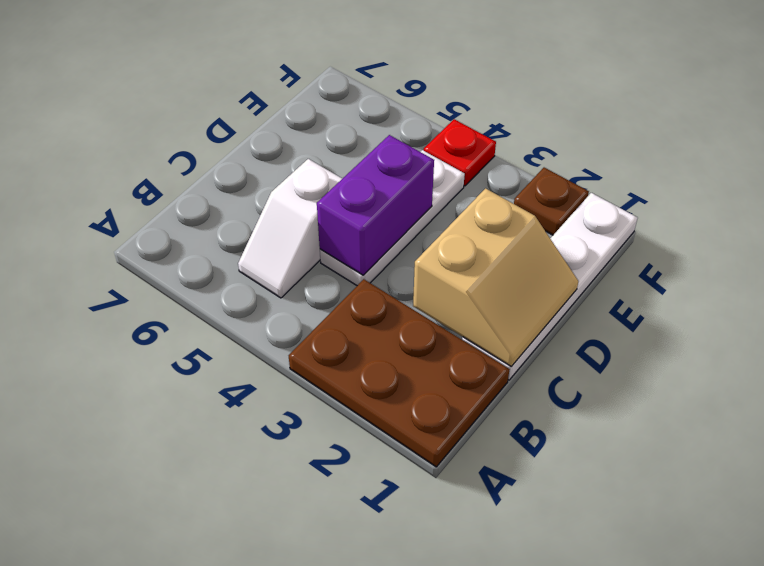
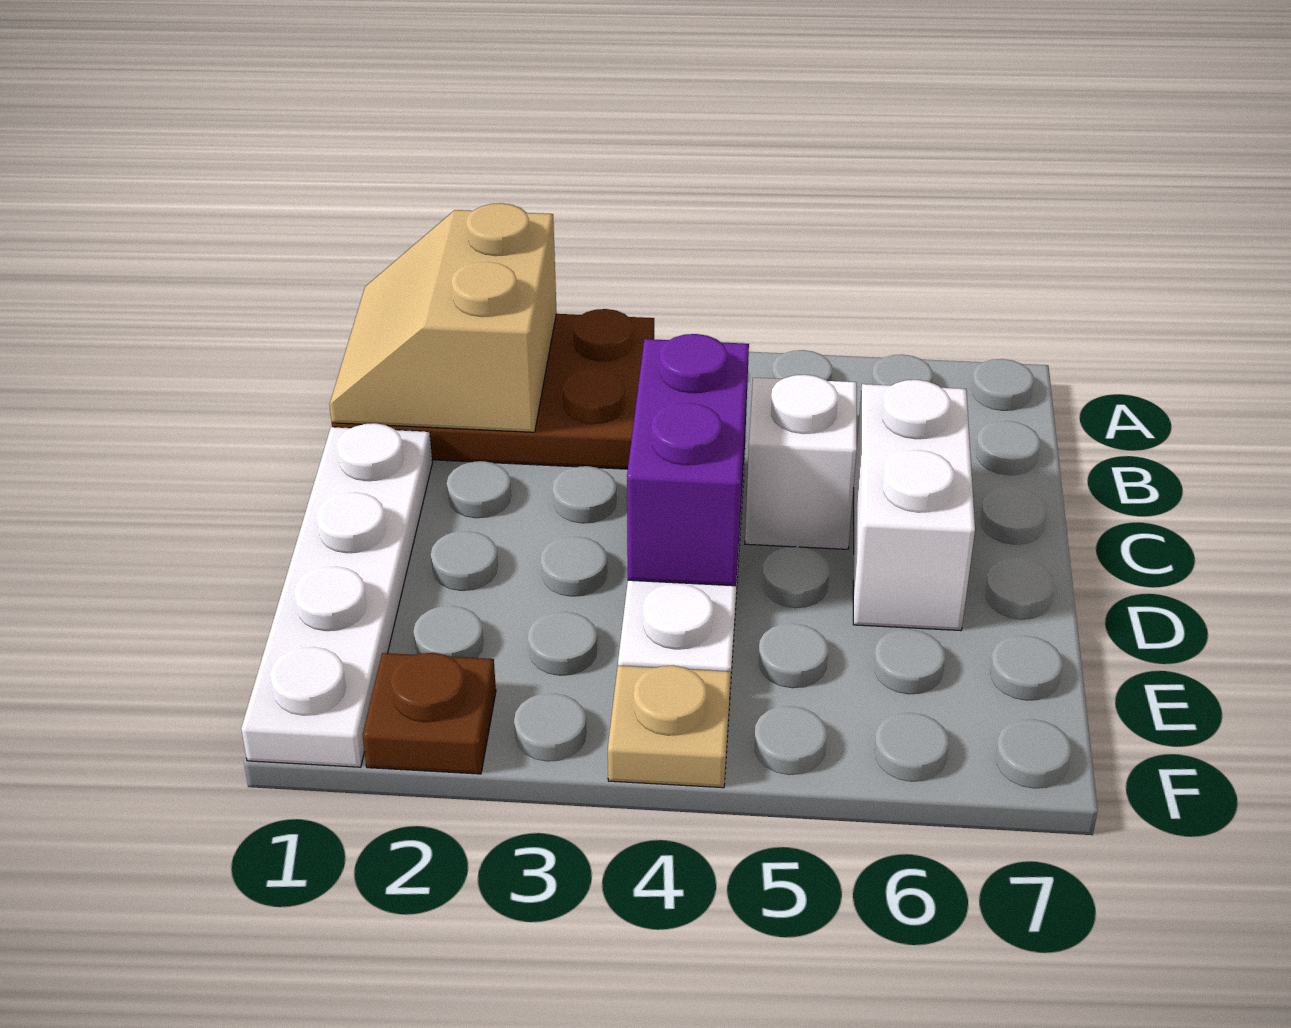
tan 2x2 slope [413,188,578,367] -> tan 2x2 slope moved to [329,203,556,432]
none -> white 1x2 brick [853,380,975,631]
red 1x1 plate [424,119,496,186] -> tan 1x1 plate [608,665,731,788]

